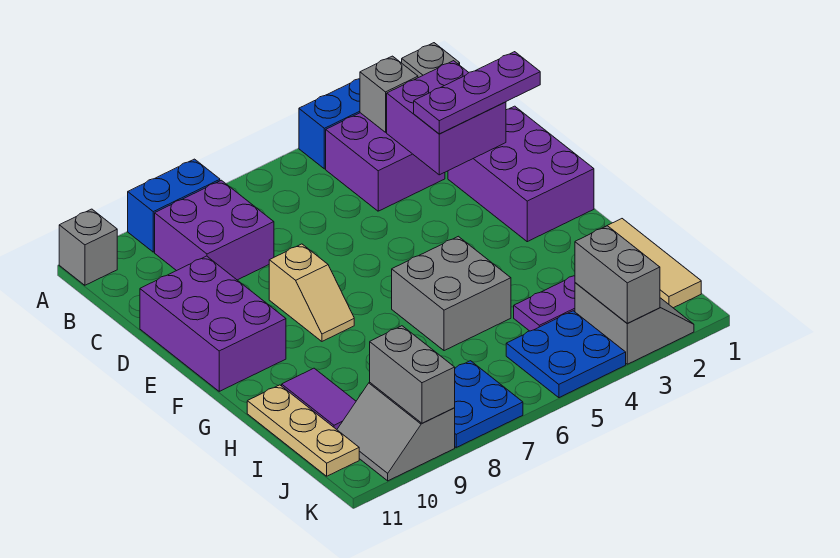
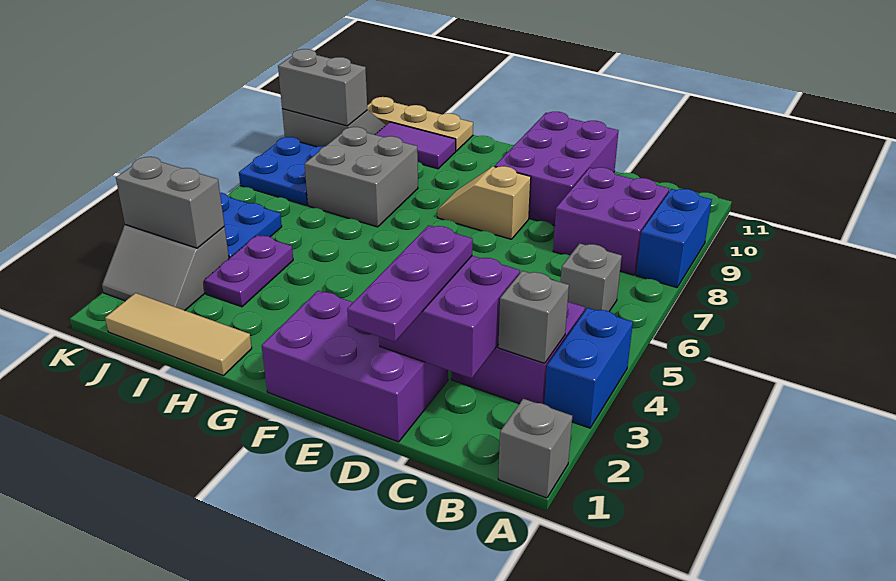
grey 1x1 brick [59,209,117,285] -> grey 1x1 brick moved to [561,244,622,311]
purple 2x3 brick [140,256,286,391] -> purple 2x3 brick turned to [495,112,618,226]
grey 2x2 brick [392,236,511,351] -> grey 2x2 brick moved to [305,127,418,227]

